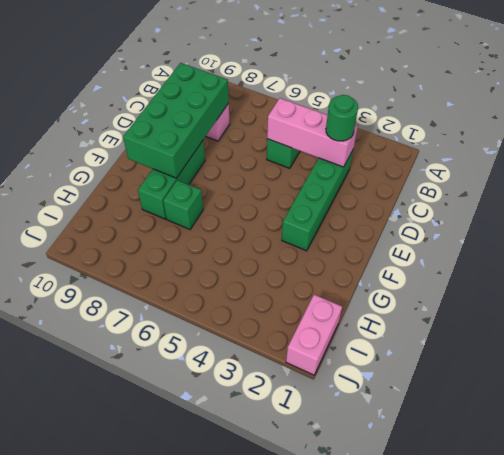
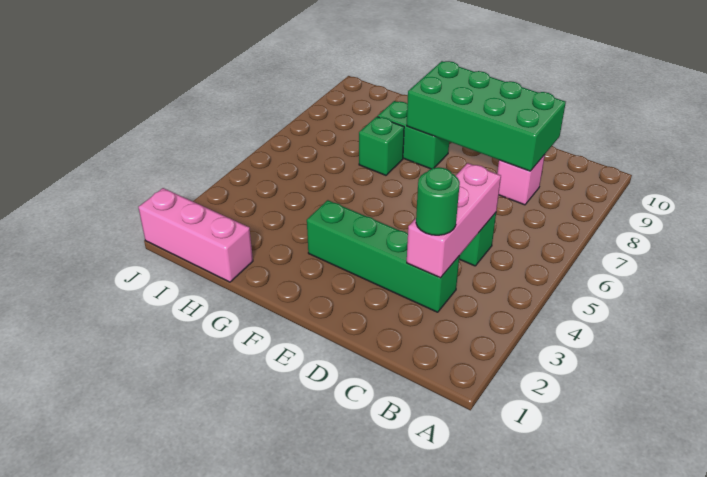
green 1x3 brick [138,141,205,219] -> green 1x2 brick [378,101,449,169]
pink 1x2 brick [286,295,342,375] -> pink 1x3 brick [138,188,253,282]

